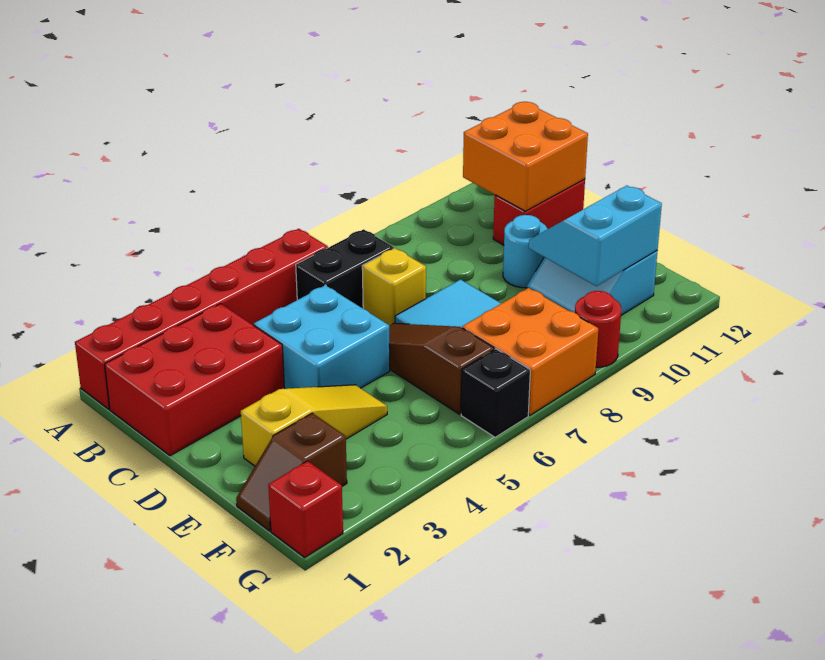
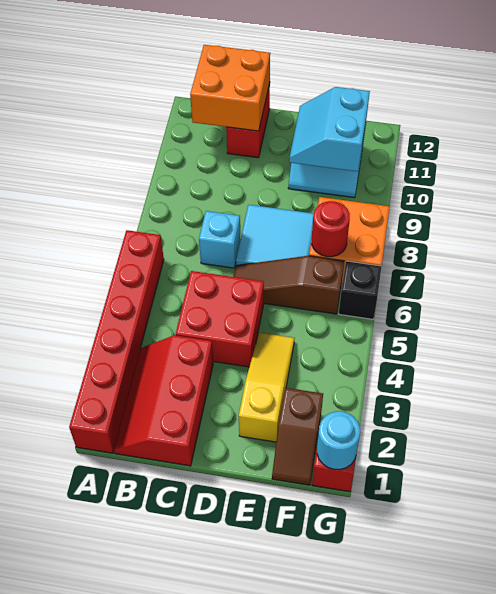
red 2x3 brick [105,304,285,456] -> red 2x3 slope [114,335,213,466]
black 1x2 brick [296,229,394,309] -> none
cyan 2x2 brick [254,285,390,389] -> red 2x2 brick [176,271,264,367]
yellow 1x1 brick [362,248,426,326] -> cyan 1x1 brick [199,211,241,268]
cyan 1x1 round brick [503,215,548,288] -> cyan 1x1 round brick moved to [317,411,360,470]
red 1x1 round brick [575,291,621,367] -> red 1x1 round brick moved to [312,201,350,257]

